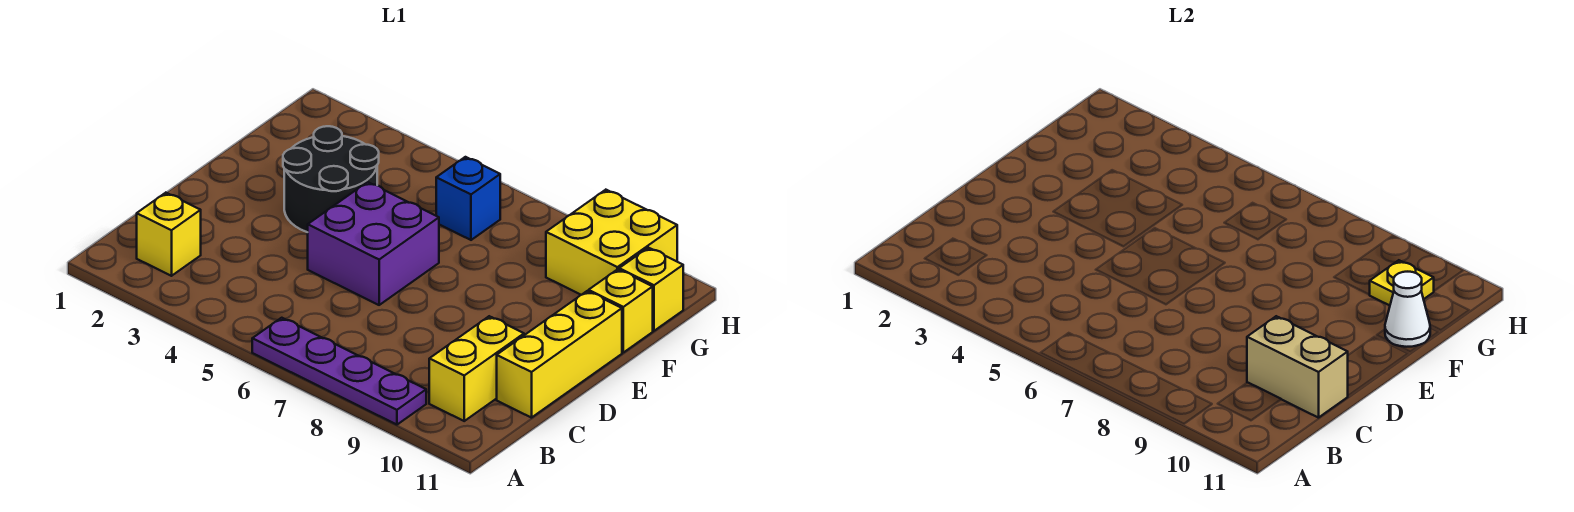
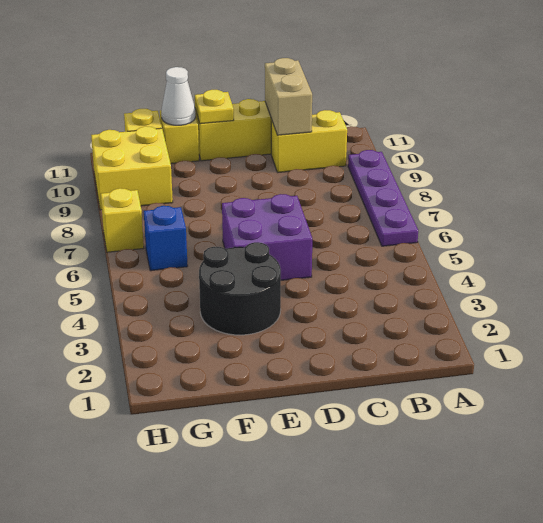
yellow 1x1 brick [137,193,201,276] -> yellow 1x1 brick moved to [101,188,144,252]
yellow 1x1 plate [1370,260,1434,305] -> yellow 1x1 plate moved to [195,90,234,124]

